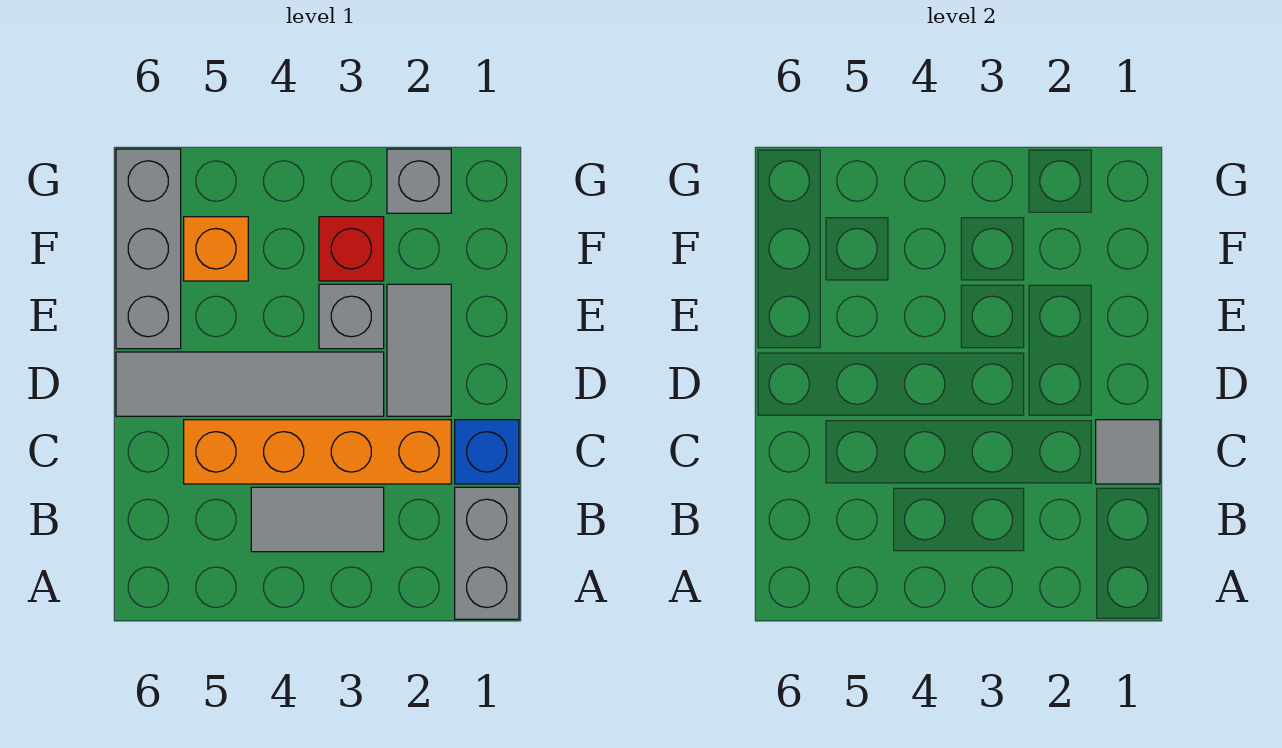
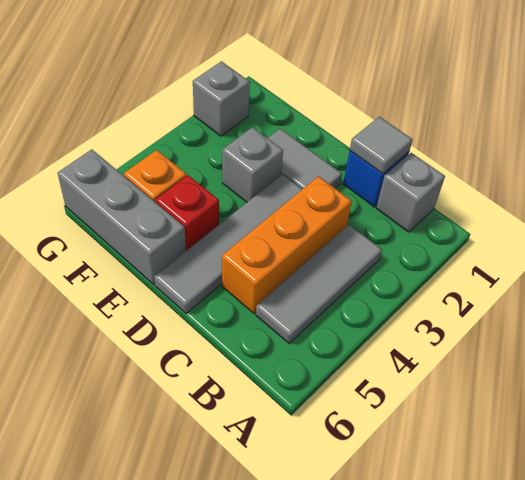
grey 1x2 brick [455,487,519,619] -> grey 1x1 brick [376,153,445,232]
grey 1x2 tile [251,487,384,552] -> grey 1x3 tile [256,225,382,343]
orange 1x4 brick [184,420,451,484] -> orange 1x3 brick [222,176,352,313]
red 1x1 brick [319,217,384,281] -> red 1x1 brick moved to [155,175,219,251]

